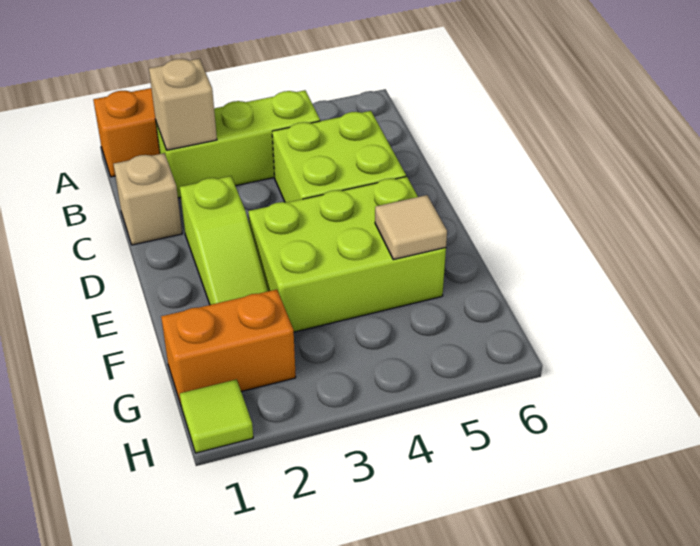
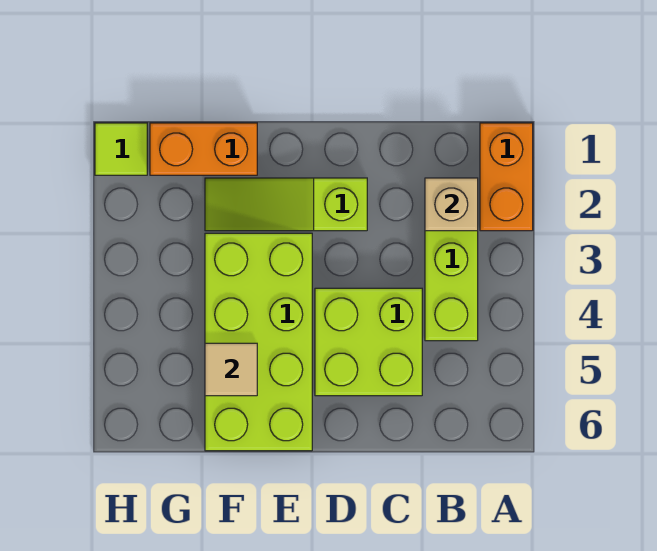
tan 1x1 brick [114,153,182,245] -> none
lime 2x3 brick [248,176,446,332] -> lime 2x4 brick [205,233,312,451]
orange 1x2 brick [161,289,296,404] -> orange 1x2 brick turned to [150,123,257,175]

